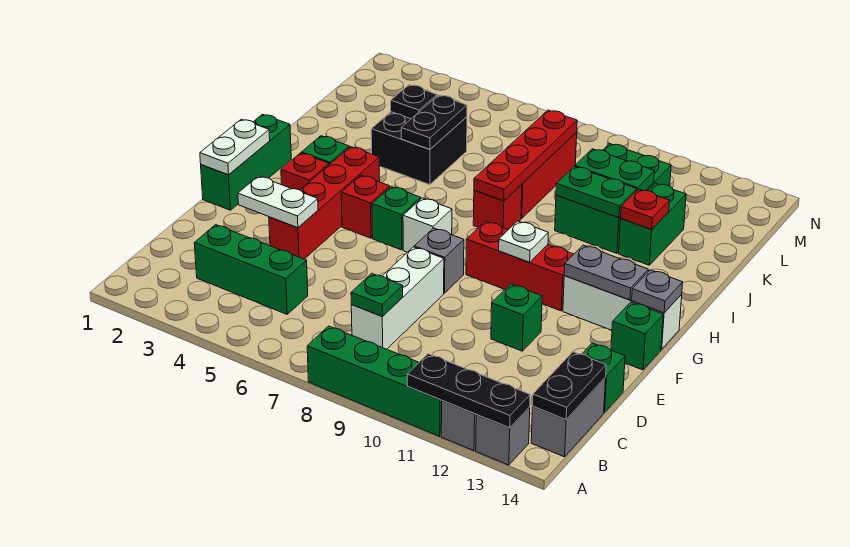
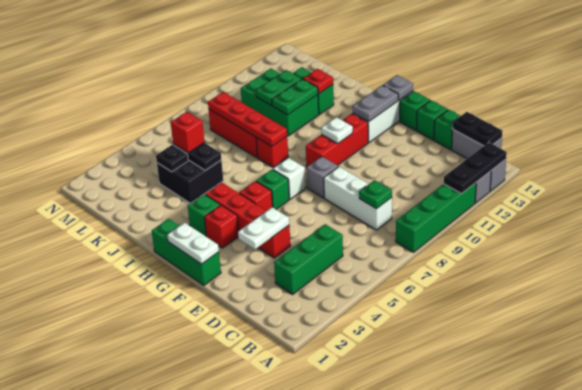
green 1x1 brick [491,284,542,351] -> green 1x1 brick moved to [417,100,448,140]
none -> red 1x1 brick [171,112,205,153]

